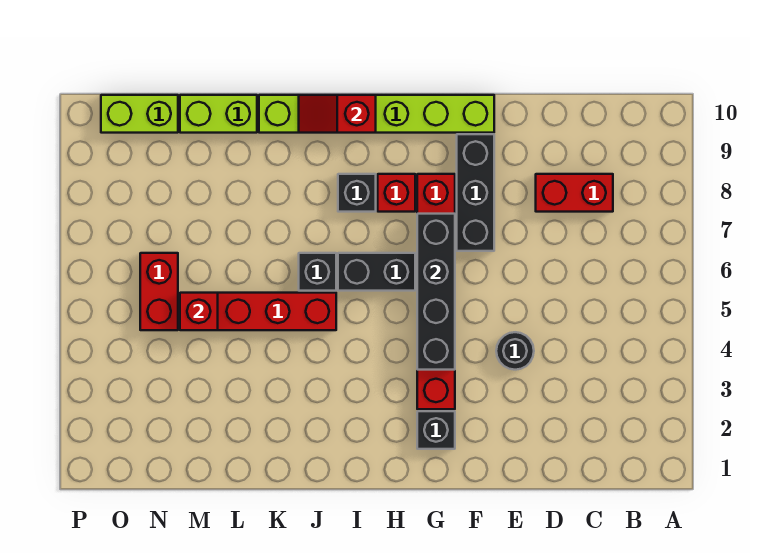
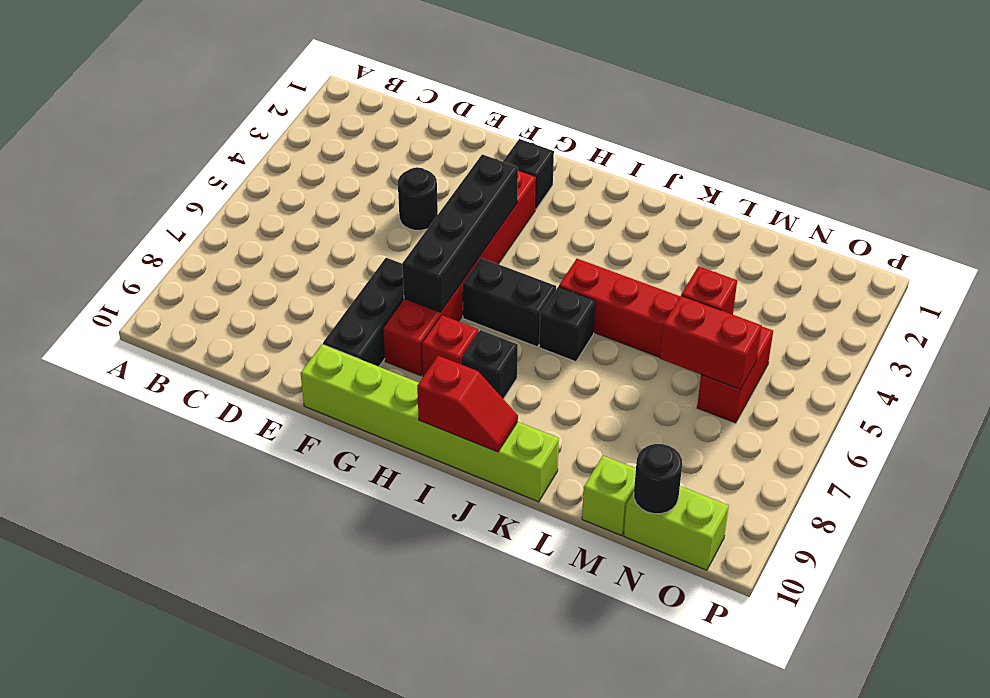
red 1x2 brick [536,174,613,212] -> red 1x2 brick moved to [660,296,762,389]
lime 1x2 brick [180,95,257,133] -> lime 1x1 brick [582,456,636,536]
none -> black 1x1 round brick [634,444,682,514]

